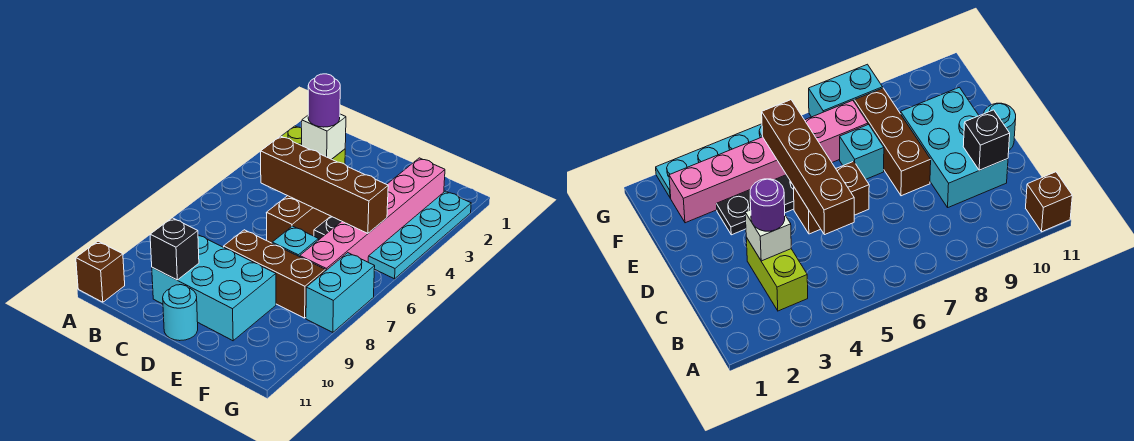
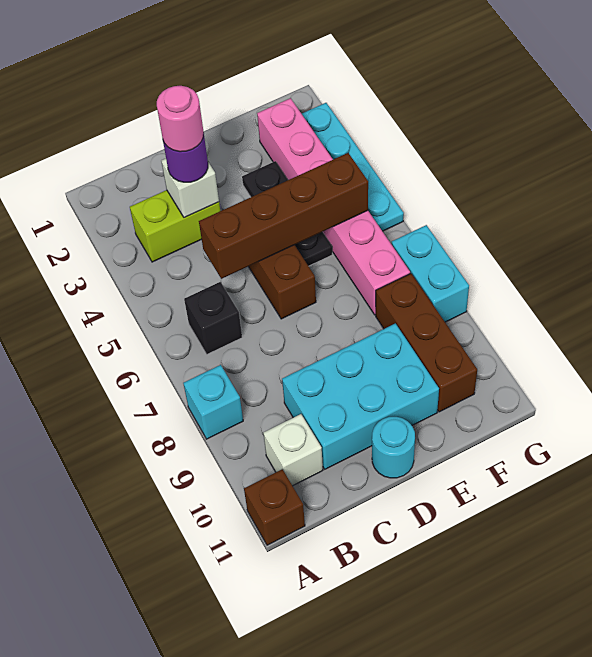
none -> white 1x1 brick [263,414,323,486]
none -> pink 1x1 round brick [157,86,204,152]
black 1x1 brick [150,218,199,280] -> black 1x1 brick moved to [184,282,242,354]
brown 1x3 brick [224,230,325,318] -> brown 1x3 brick turned to [376,274,477,412]
cyan 1x1 brick [272,226,319,257] -> cyan 1x1 brick moved to [183,365,243,439]

